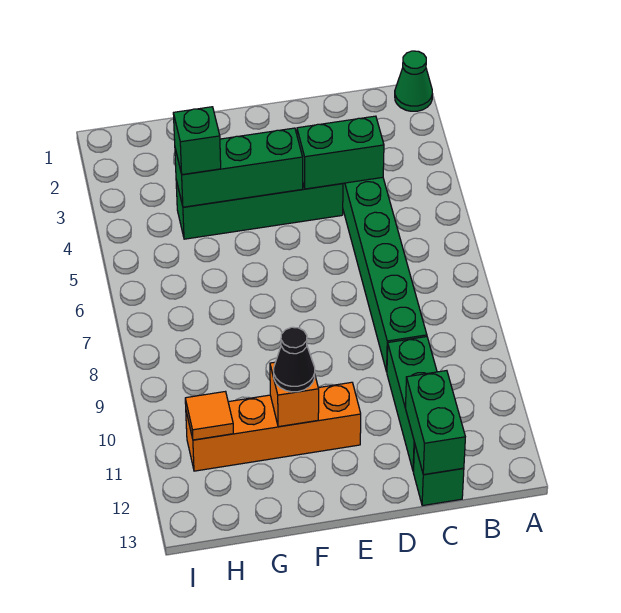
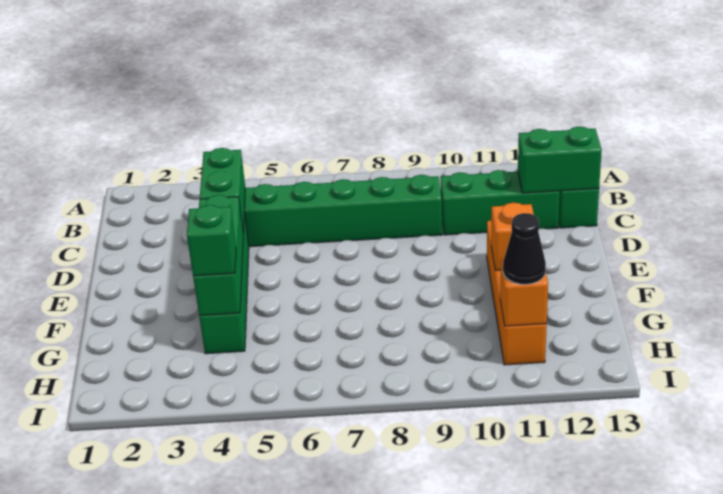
green 1x1 cone [395,51,432,111] -> none
black 1x1 cone [274,327,315,392] -> black 1x1 cone moved to [503,213,546,284]
orange 1x1 tile [185,392,233,440] -> orange 1x1 brick [500,259,548,326]

